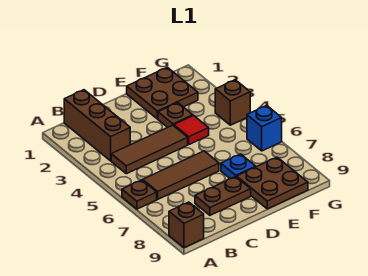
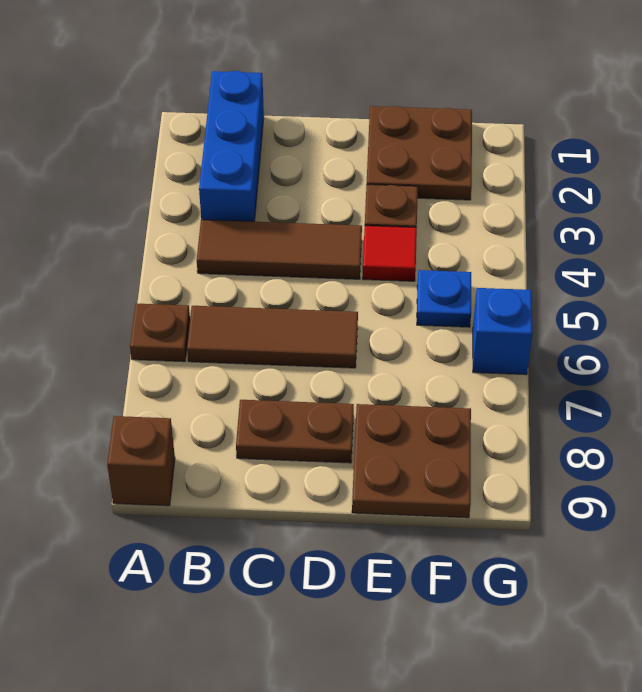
brown 1x3 brick [64,90,130,161] -> blue 1x3 brick [199,71,264,222]
blue 1x1 plate [221,154,256,179] -> blue 1x1 plate moved to [417,270,471,327]
brown 1x1 brick [215,80,250,125] -> none

